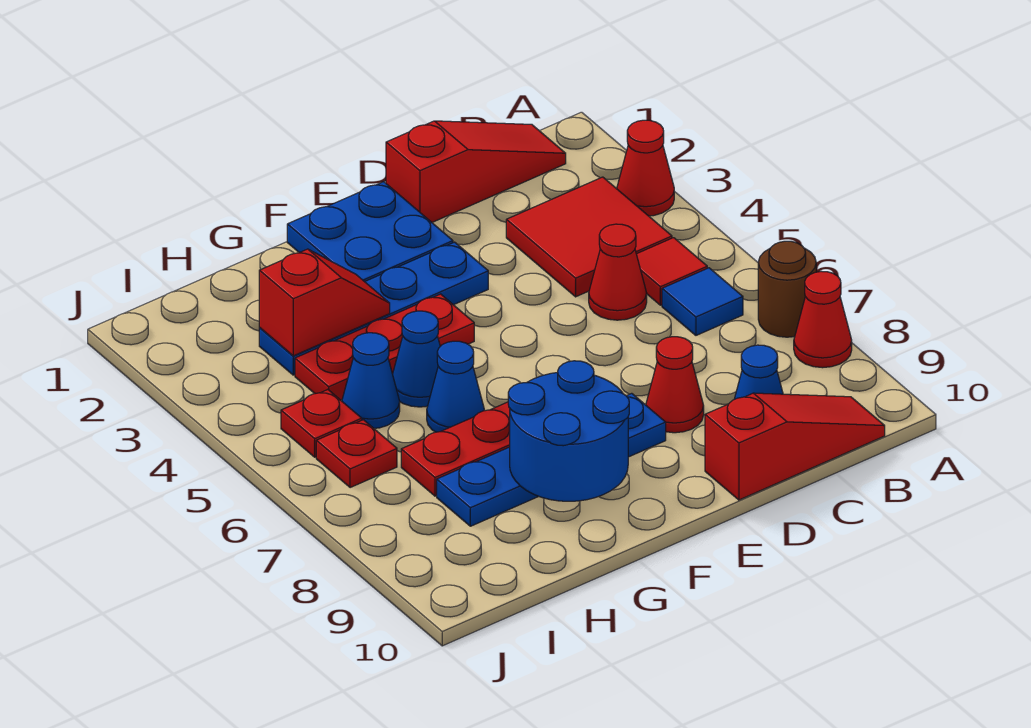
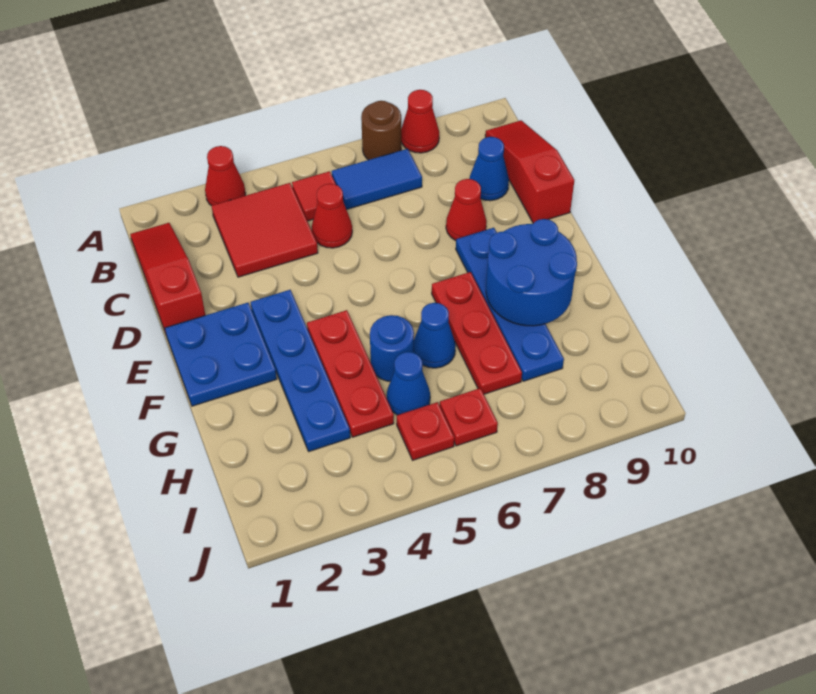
blue 1x1 tile [662,268,743,335] -> blue 1x2 tile [332,149,422,209]
red 1x2 slope [259,249,390,356] -> none
blue 1x1 cone [393,311,440,407] -> blue 1x1 round brick [370,315,414,381]

